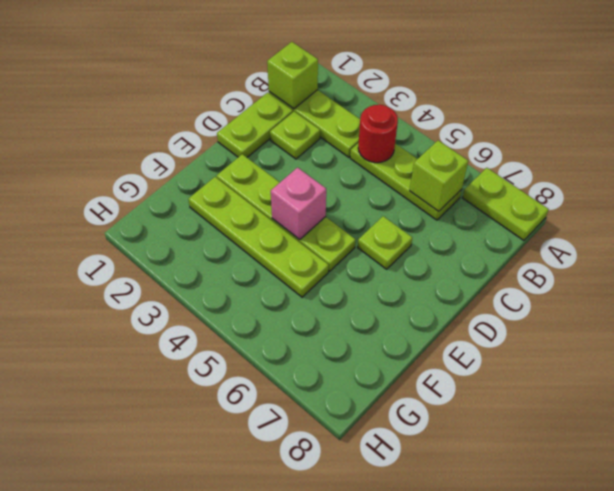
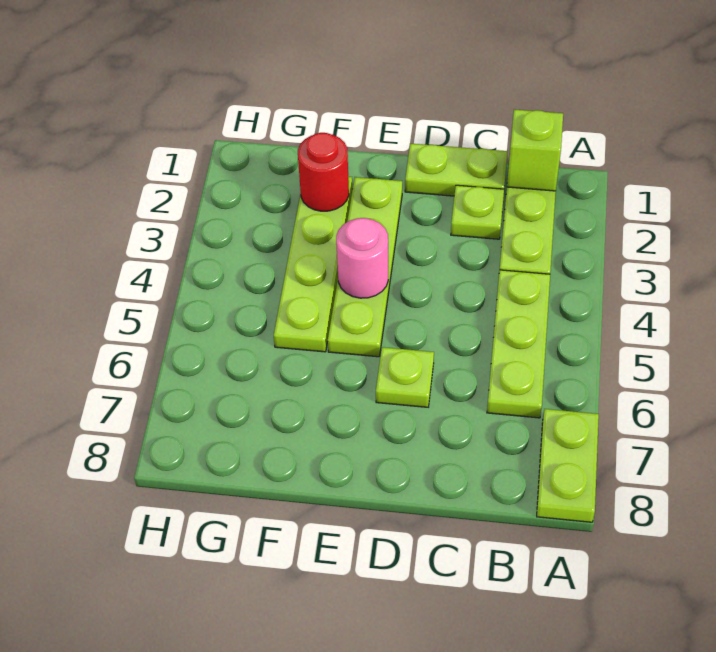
red 1x1 round brick [358,105,398,163] -> red 1x1 round brick moved to [298,133,349,211]
lime 1x1 brick [410,140,468,211] -> none
pink 1x1 brick [271,168,326,240] -> pink 1x1 round brick [336,218,388,298]

